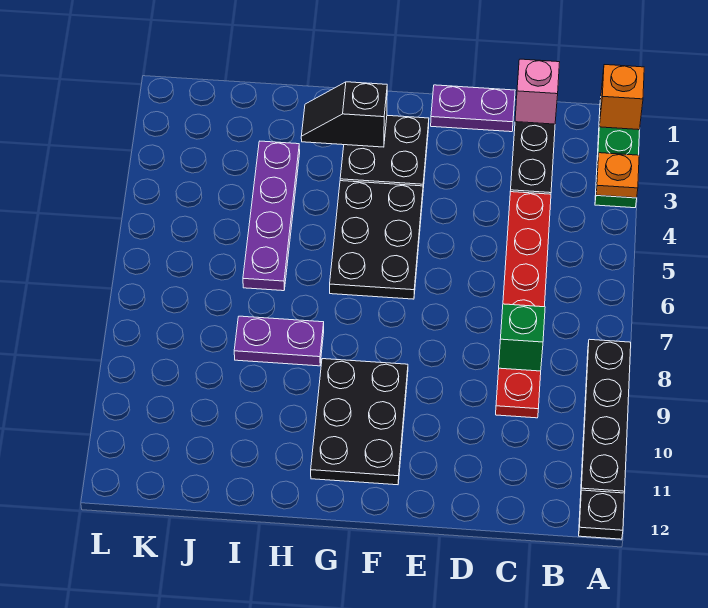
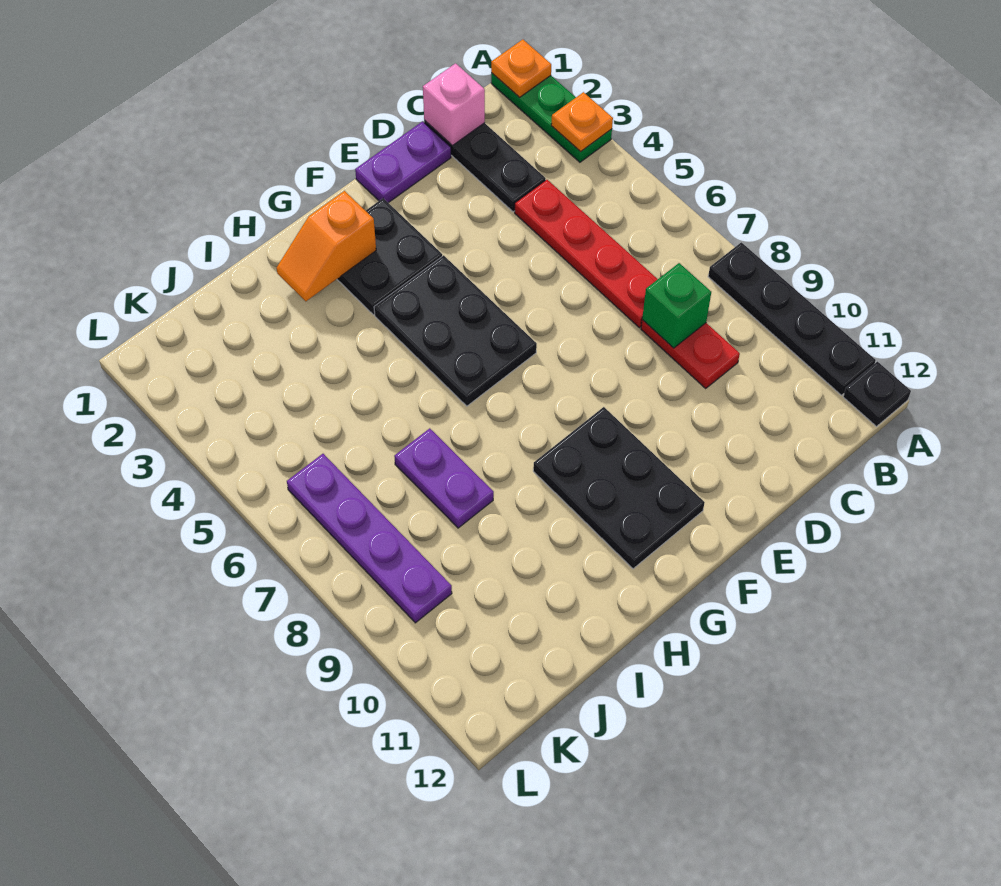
orange 1x1 brick [599,65,644,130] -> orange 1x1 plate [491,40,551,97]
black 1x2 slope [301,82,387,147] -> orange 1x2 slope [277,191,376,301]
purple 1x2 plate [234,316,324,366] -> purple 1x2 plate turned to [394,428,494,528]
purple 1x4 plate [243,141,300,291] -> purple 1x4 plate moved to [287,454,452,623]

